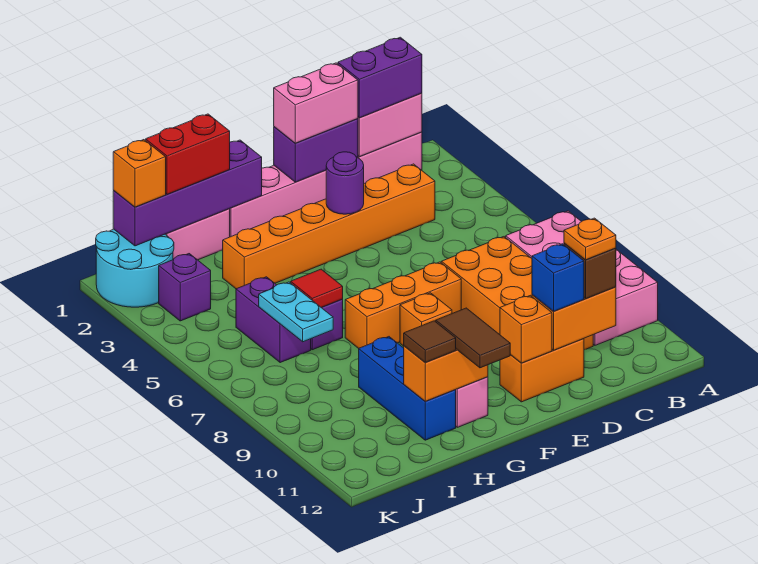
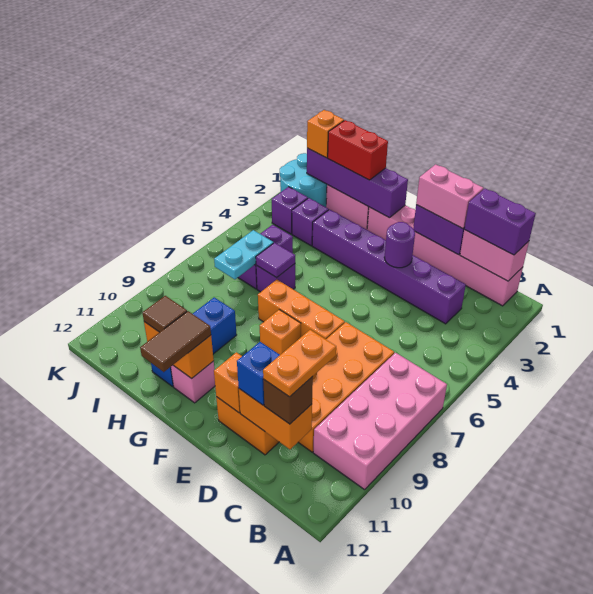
orange 1x6 brick [223,164,435,289] -> purple 1x6 brick [312,209,466,324]
orange 1x1 plate [564,218,616,260] -> orange 1x2 plate [263,330,336,397]
red 1x1 tile [291,269,343,308] -> purple 1x1 tile [256,243,295,278]
none -> purple 1x1 brick [292,198,329,246]

